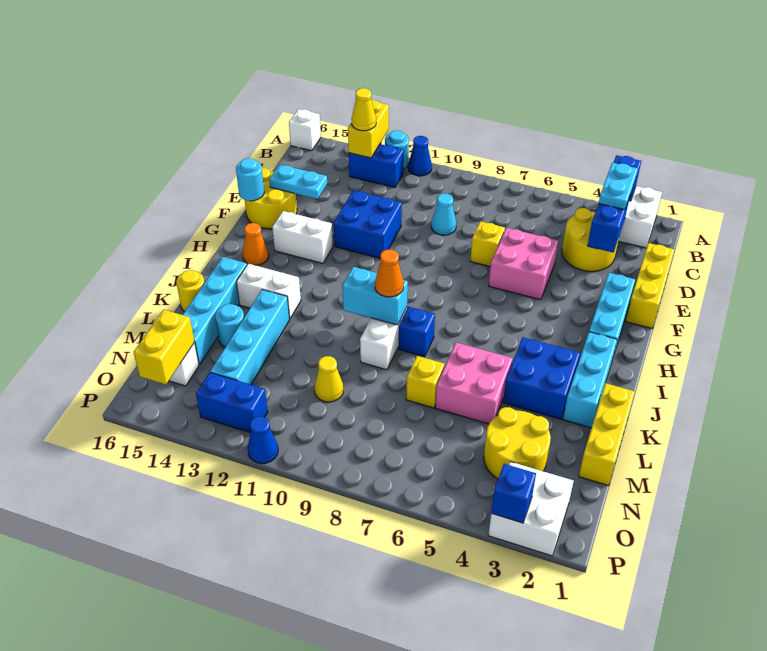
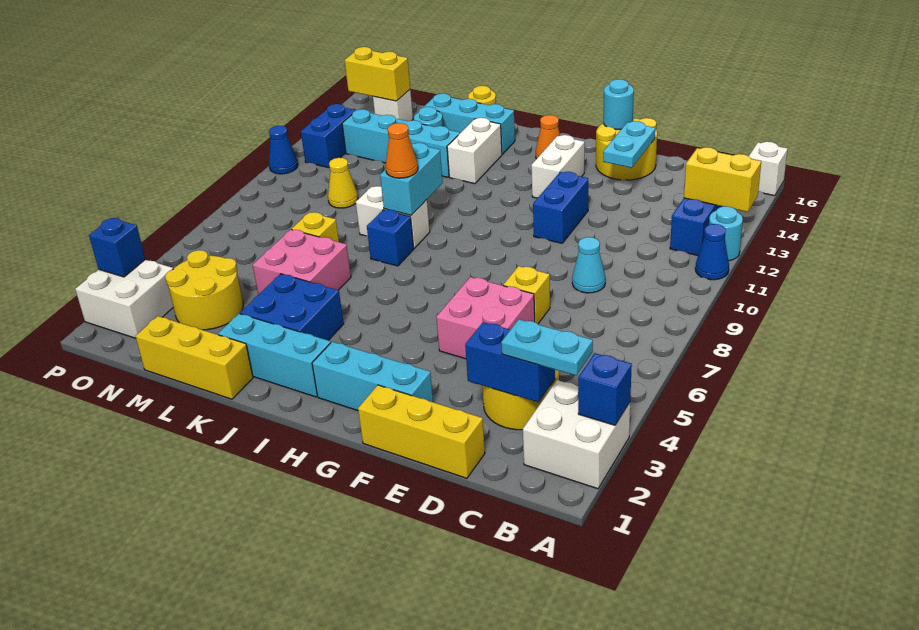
yellow 1x1 cone [352,88,376,131] -> none
blue 2x2 brick [334,190,402,258] -> blue 1x2 brick [533,172,588,243]
cyan 1x4 brick [183,257,247,365] -> cyan 1x3 brick [424,94,515,154]

